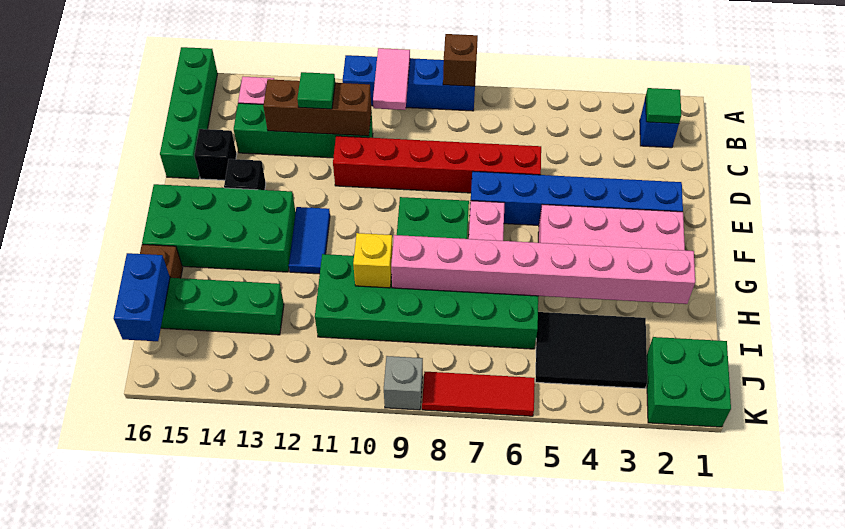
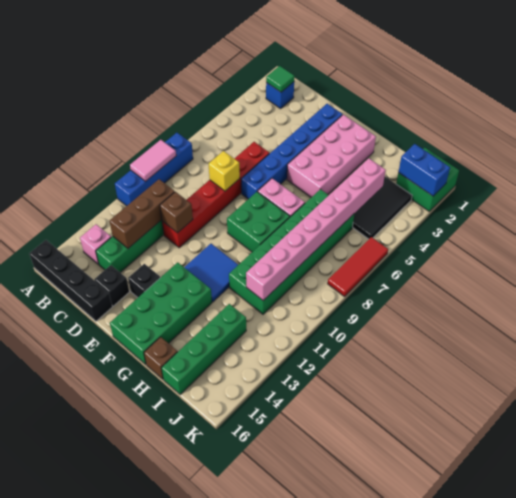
brown 1x1 brick [443,34,478,86] -> brown 1x1 brick moved to [160,192,193,233]
pink 1x2 tile [373,48,410,110] -> pink 1x2 tile turned to [130,140,176,182]
green 1x4 brick [160,47,218,179] -> black 1x4 brick [29,240,112,321]
green 1x1 tile [297,72,335,109] -> none
blue 1x2 tile [289,207,330,274] -> blue 2x2 tile [184,244,238,302]
pink 1x8 brick [391,235,695,304] -> pink 1x8 brick moved to [246,158,386,300]
yellow 1x1 brick [353,233,393,288] -> yellow 1x1 brick moved to [209,151,240,191]
blue 1x2 brick [114,253,170,341] -> blue 1x2 brick moved to [398,144,450,196]
grey 1x1 brick [384,356,423,410] -> none

